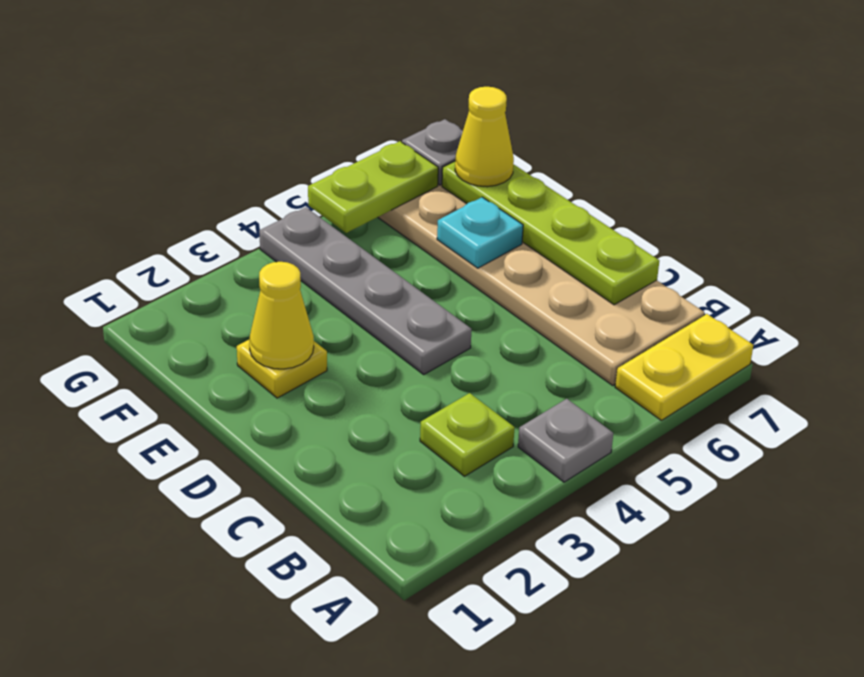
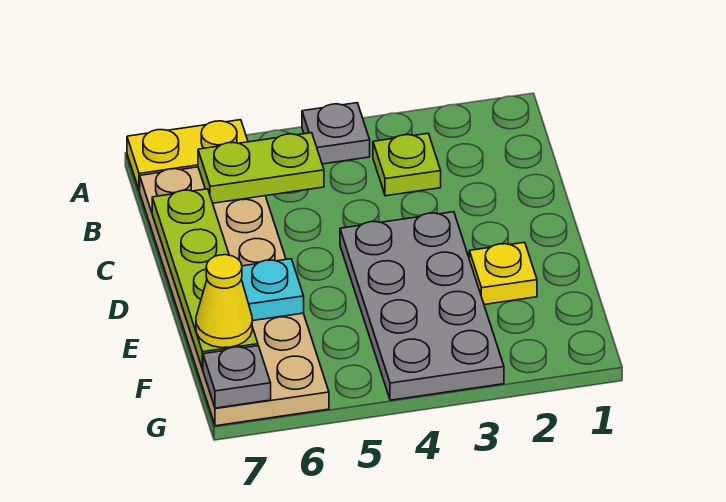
grey 1x4 plate [259,207,472,374] -> grey 2x4 plate [340,212,504,400]
yellow 1x1 cone [249,262,314,369] -> none
lime 1x2 plate [308,141,438,233] -> lime 1x2 plate moved to [198,133,324,203]

